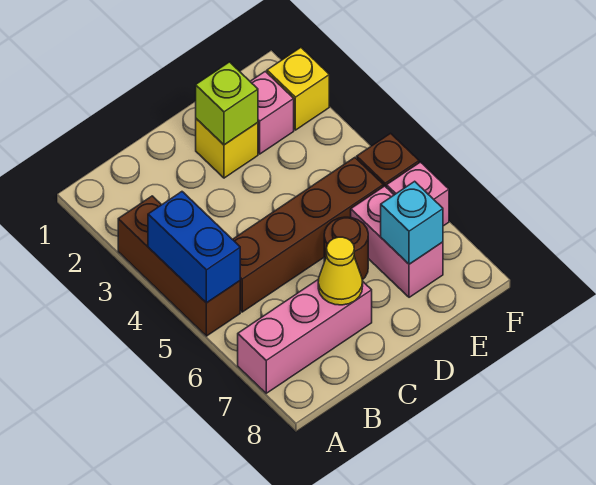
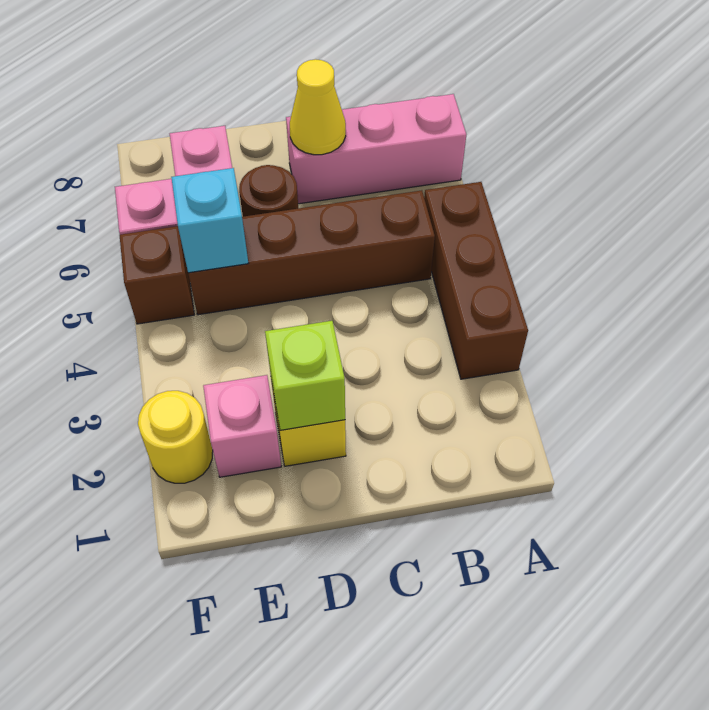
blue 1x2 brick [148,192,240,303] -> none
cyan 1x1 brick [381,181,443,264] -> cyan 1x1 brick moved to [171,168,248,273]
yellow 1x1 brick [267,48,329,130] -> yellow 1x1 round brick [138,391,213,483]

